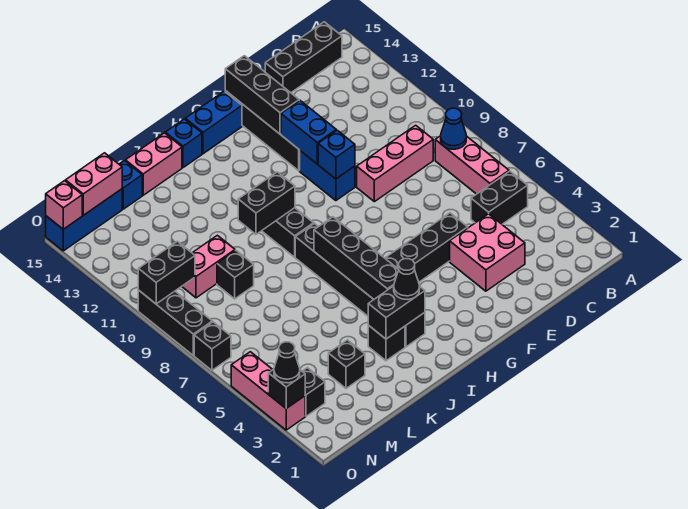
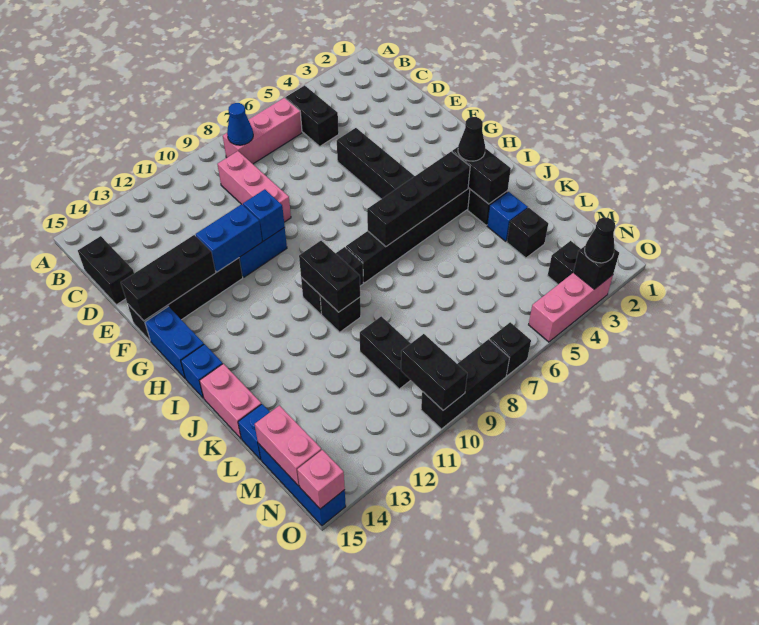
black 1x3 brick [265,22,342,93] -> black 1x2 brick [78,236,134,305]
pink 2x2 brick [450,214,525,291] -> none
none -> blue 1x1 brick [487,192,528,241]
black 1x1 brick [217,250,254,299] -> black 1x1 brick moved to [320,295,361,332]
pink 1x2 brick [182,235,235,298] -> black 1x2 brick [360,316,411,389]

